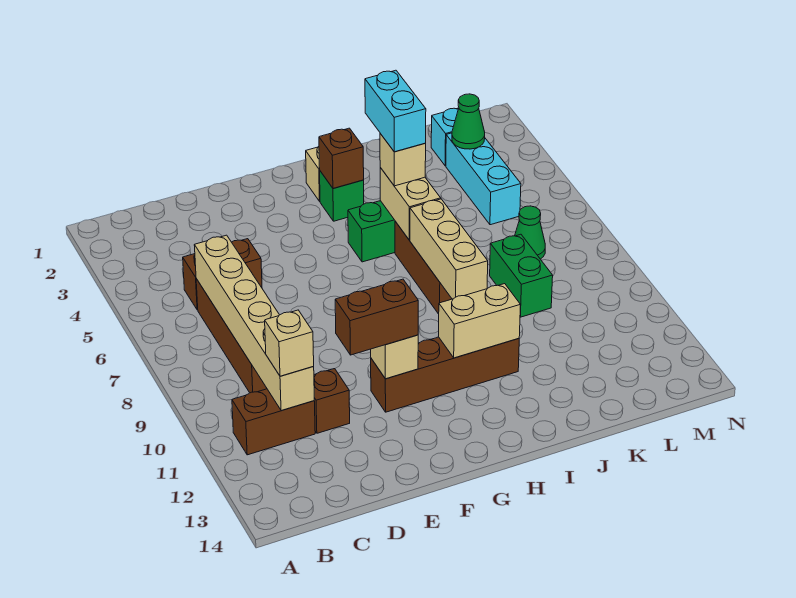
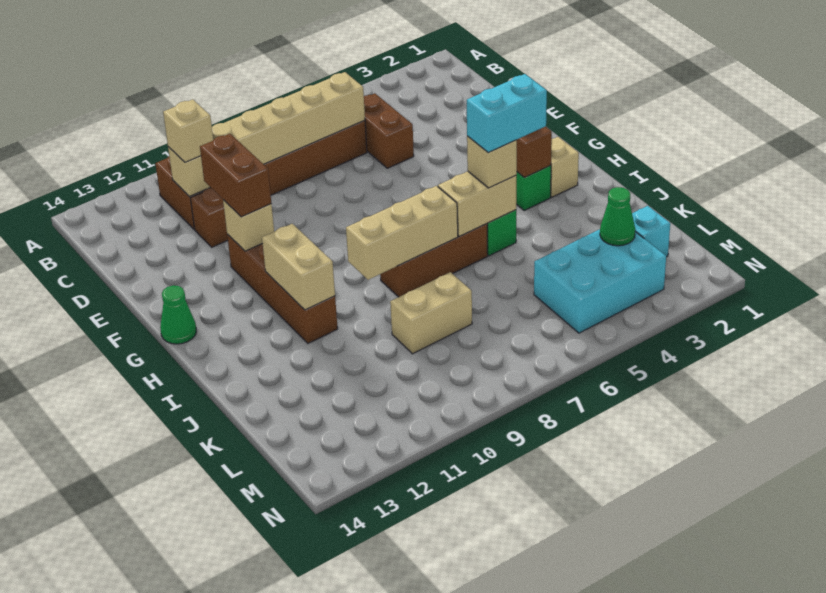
green 1x2 brick [490,234,553,317] -> tan 1x2 brick [390,272,472,354]
cyan 1x3 brick [446,133,521,225] -> cyan 2x3 brick [534,229,666,333]
green 1x1 cone [515,206,545,259] -> green 1x1 cone moved to [160,285,197,344]

